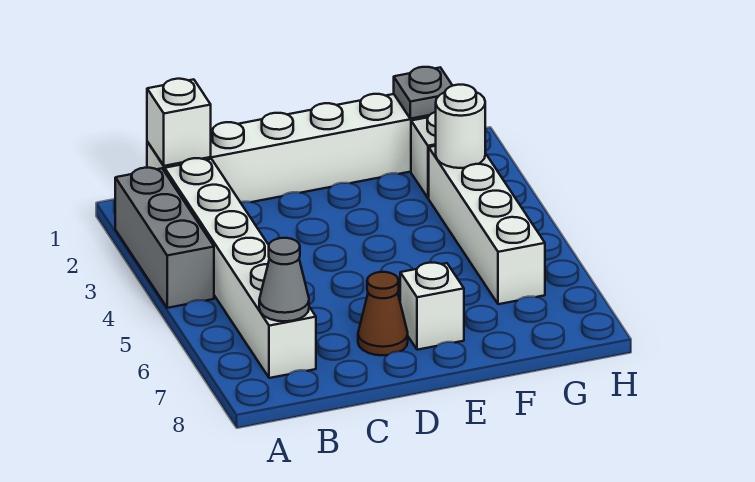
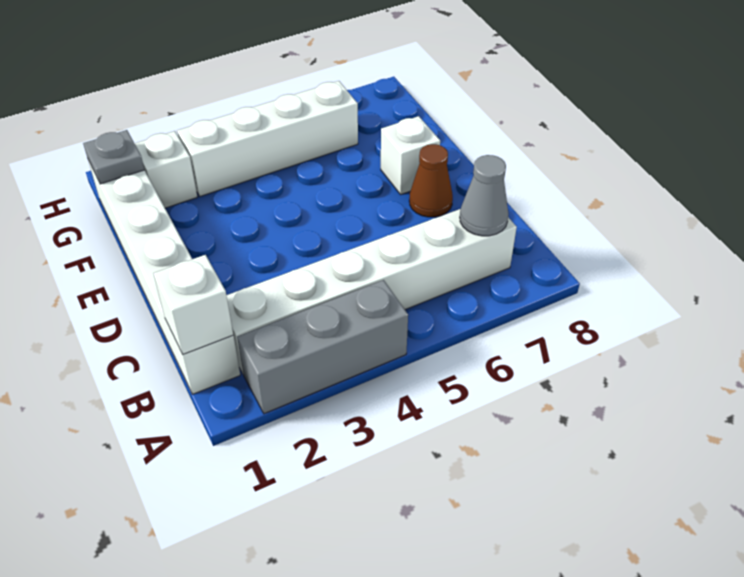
white 1x1 round brick [436,85,485,168] -> none

